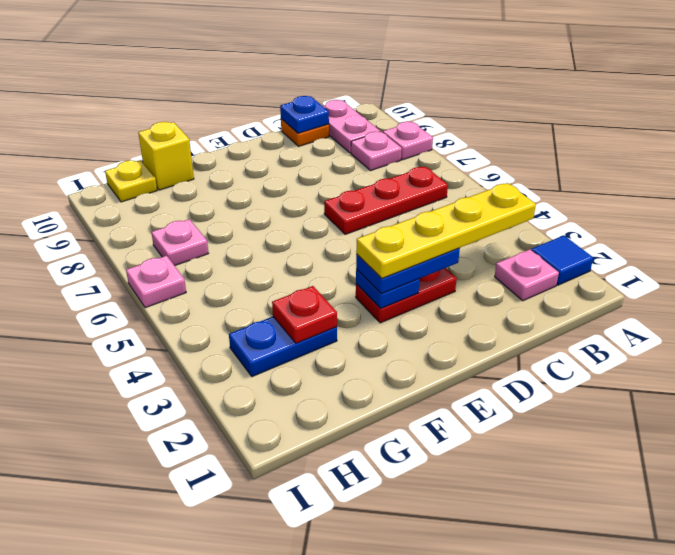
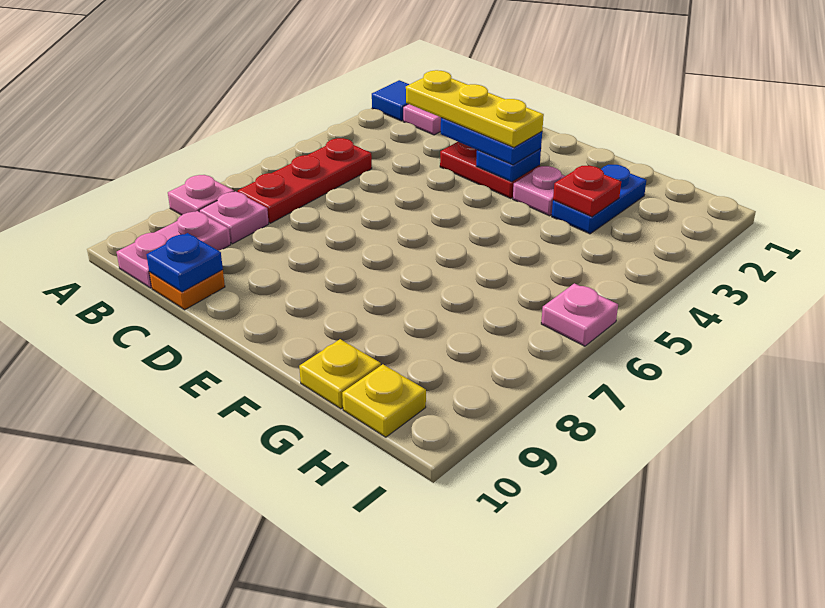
yellow 1x4 plate [356,183,536,278] -> yellow 1x3 plate [406,70,544,148]
red 1x3 plate [324,167,448,234] -> red 1x3 plate turned to [238,138,372,223]
blue 1x2 plate [229,317,337,377] -> blue 1x2 plate turned to [552,165,646,234]
yellow 1x1 brick [138,122,194,190] -> yellow 1x1 plate [299,339,381,409]
pink 1x1 plate [151,219,209,266] -> pink 1x1 plate moved to [513,166,565,216]

